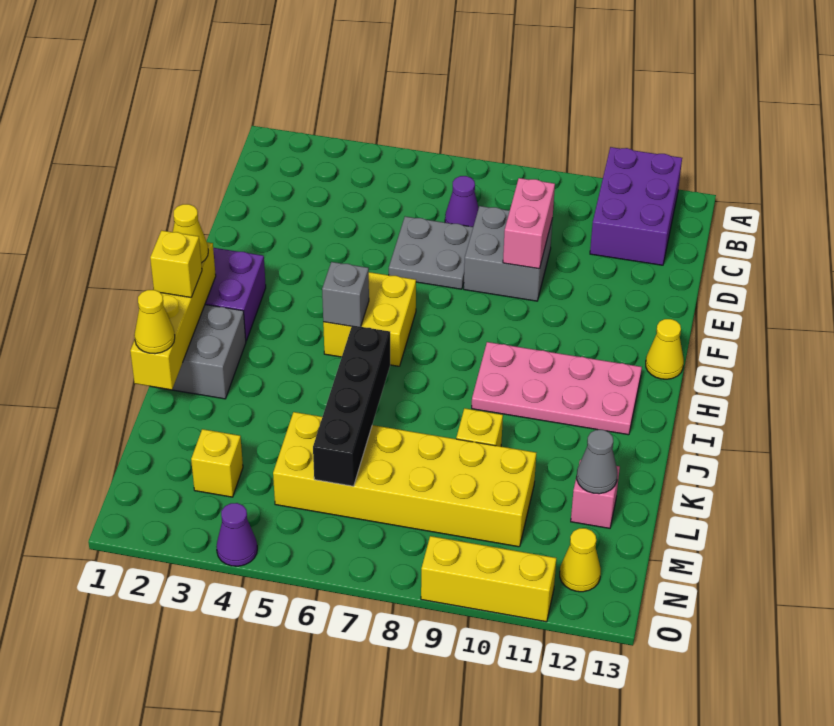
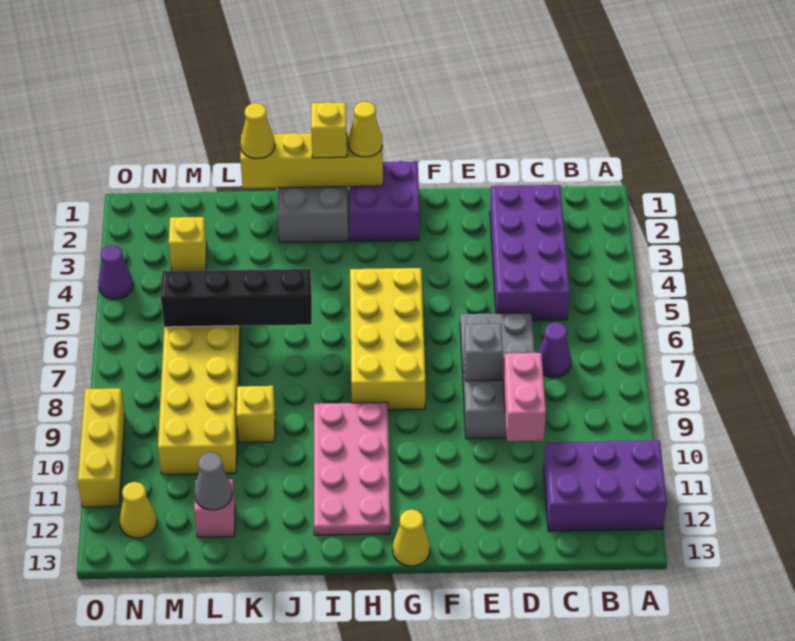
none -> purple 2x4 brick [490,185,570,321]
pink 1x2 brick [503,178,555,269] -> pink 1x2 brick turned to [503,353,546,441]
yellow 2x2 brick [323,272,416,366] -> yellow 2x4 brick [350,268,425,410]
grey 1x1 brick [322,262,369,327] -> grey 1x1 brick moved to [464,324,503,381]

